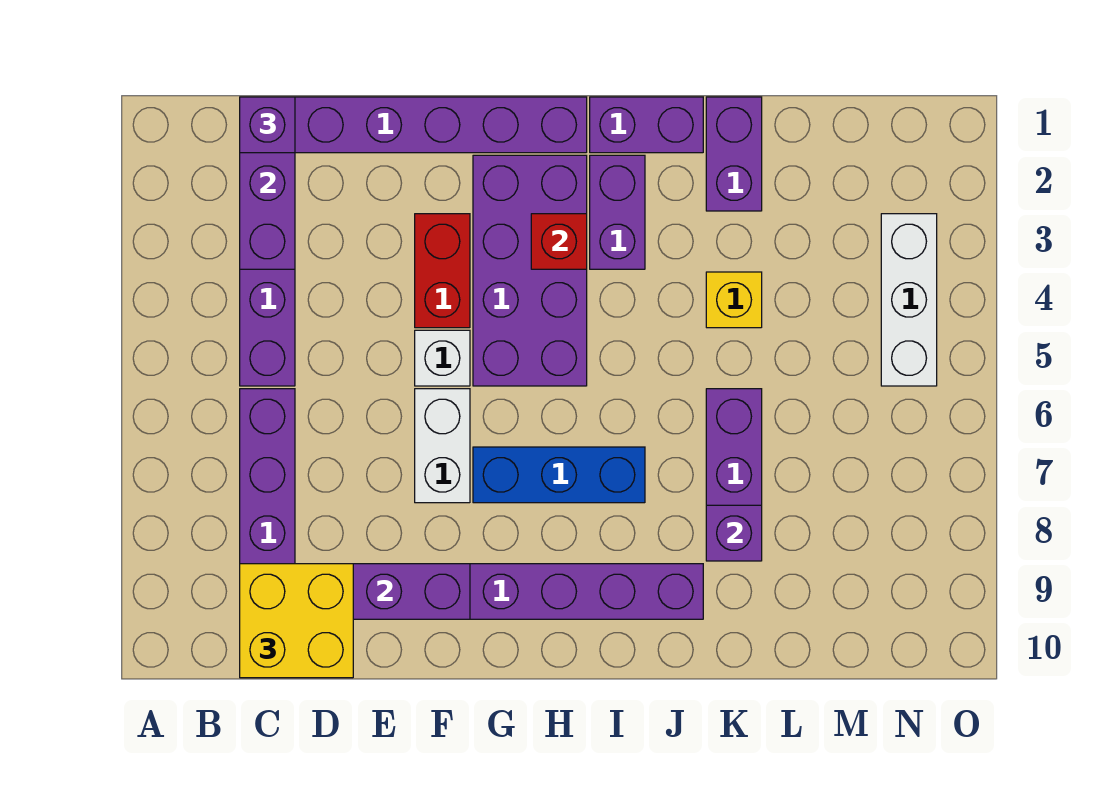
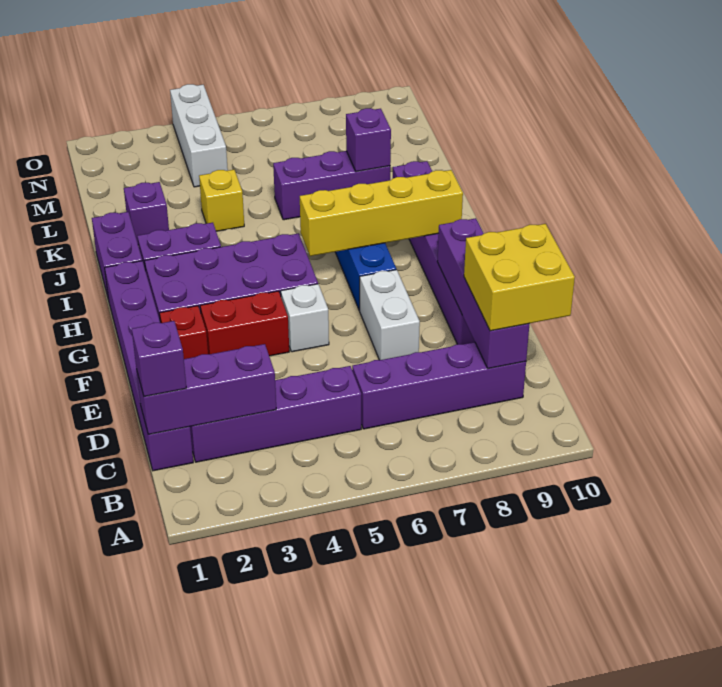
white 1x2 brick [415,389,470,503] -> white 1x2 brick turned to [359,270,420,360]
red 1x1 brick [531,214,587,269] -> red 1x1 brick moved to [160,306,208,359]
none -> yellow 1x4 brick [300,170,463,256]
purple 1x2 brick [706,97,762,211] -> purple 1x1 brick [124,182,169,243]
white 1x3 brick [881,214,937,386] -> white 1x3 brick turned to [170,84,228,187]

